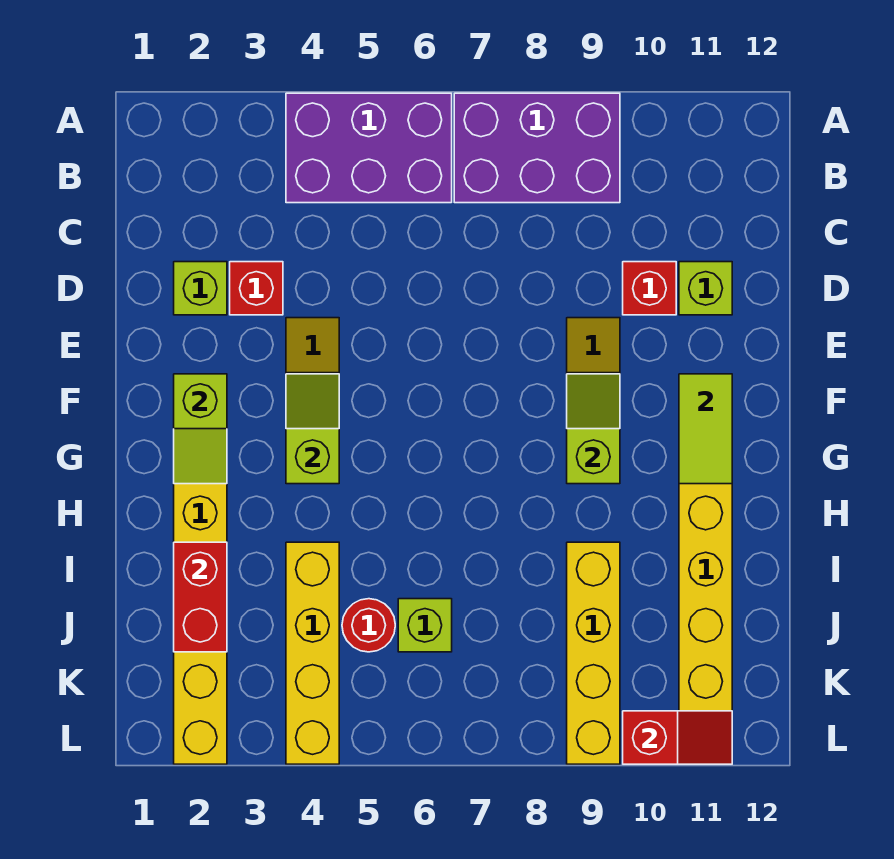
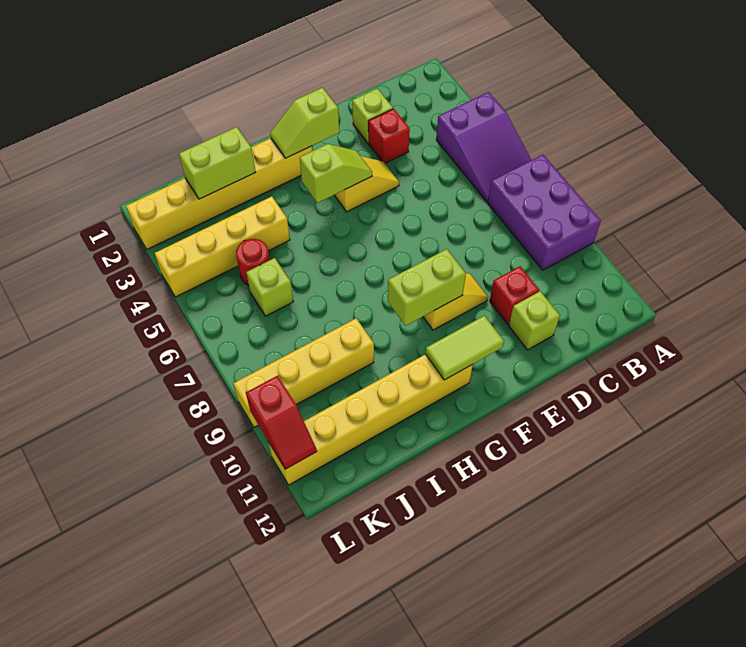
purple 2x3 brick [286,93,452,203] -> purple 2x3 slope [436,92,531,202]
lime 1x2 slope [567,374,620,484] -> lime 1x2 brick [388,249,466,326]
red 1x2 brick [174,542,227,652] -> lime 1x2 brick [179,127,256,199]

